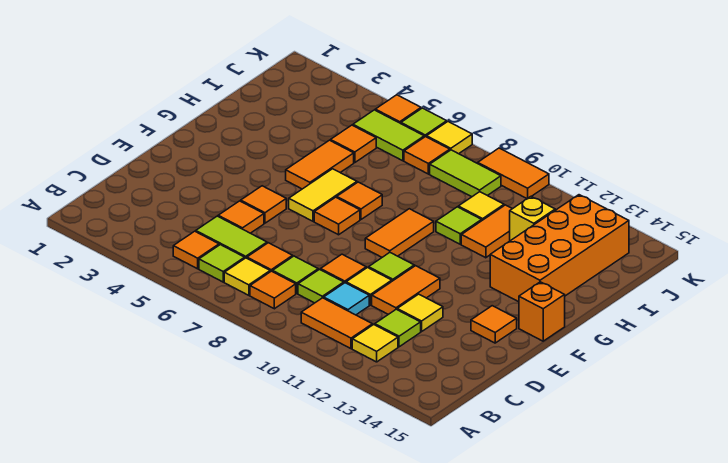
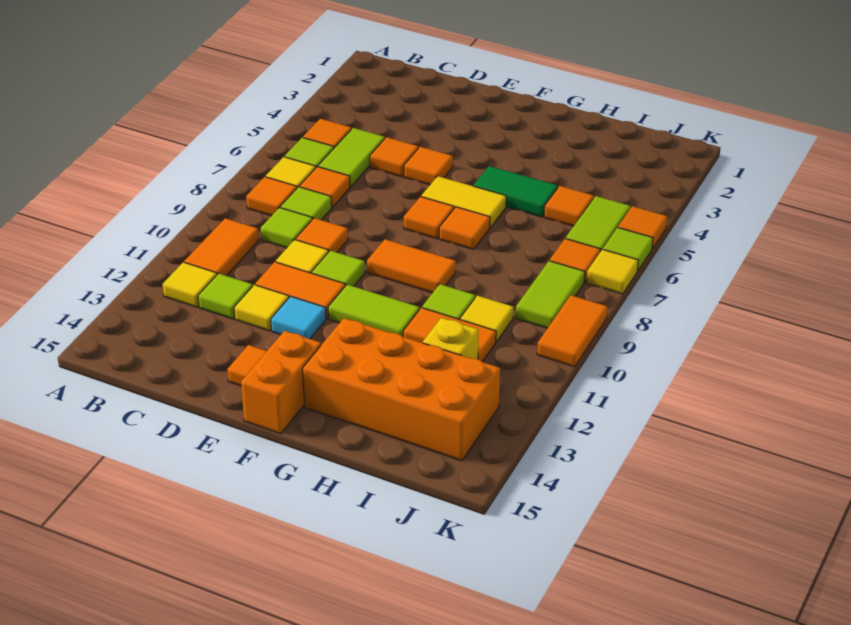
cyan 1x1 tile [324,283,369,315] -> cyan 1x1 tile moved to [271,296,326,339]
none -> lime 1x2 tile [328,284,420,336]
orange 1x1 brick [519,282,565,341] -> orange 1x2 brick [241,331,321,434]
orange 1x2 tile [286,140,354,189] -> green 1x2 tile [473,166,558,217]

